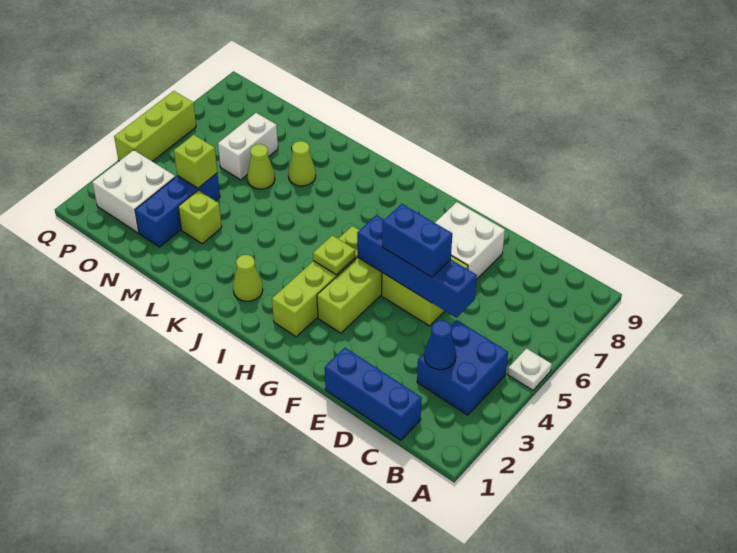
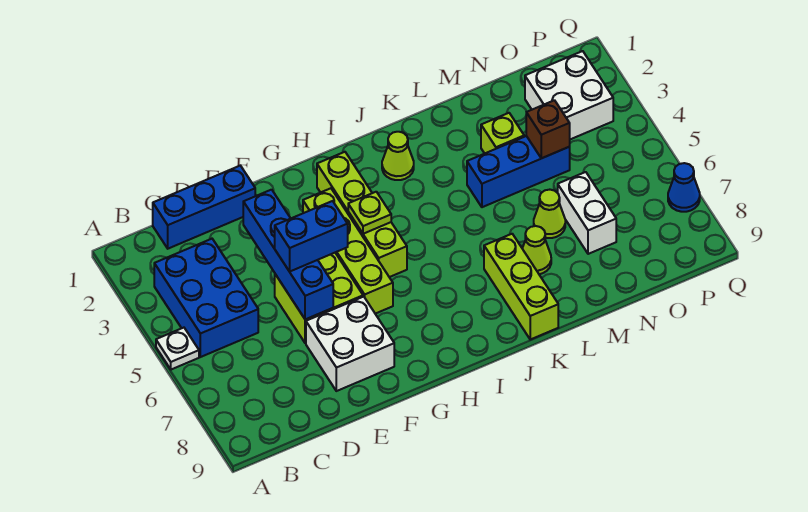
blue 2x2 brick [417,320,508,415] -> blue 2x3 brick [154,239,258,357]
blue 1x1 cone [424,320,456,370] -> blue 1x1 cone moved to [668,163,700,212]
blue 1x4 brick [357,215,477,318] -> blue 1x4 brick turned to [243,190,333,320]
blue 1x3 brick [135,173,220,247] -> blue 1x3 brick turned to [467,136,570,207]
lime 1x1 brick [174,135,217,188] -> brown 1x1 brick [526,100,570,158]
lime 1x3 brick [114,91,196,161] -> lime 1x3 brick moved to [484,234,558,339]

